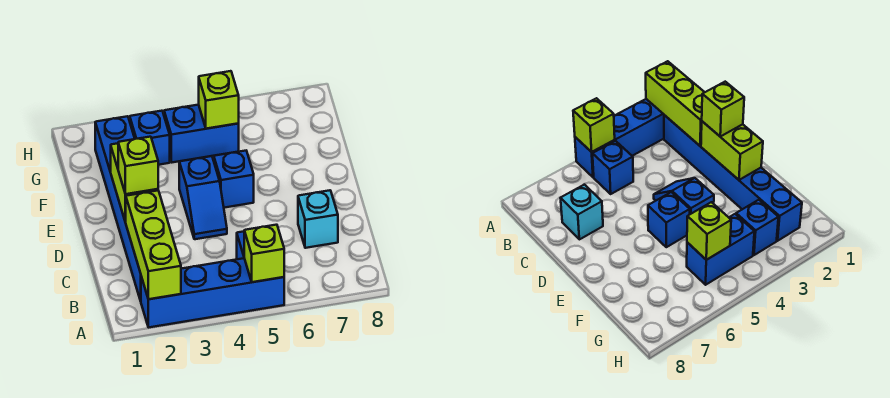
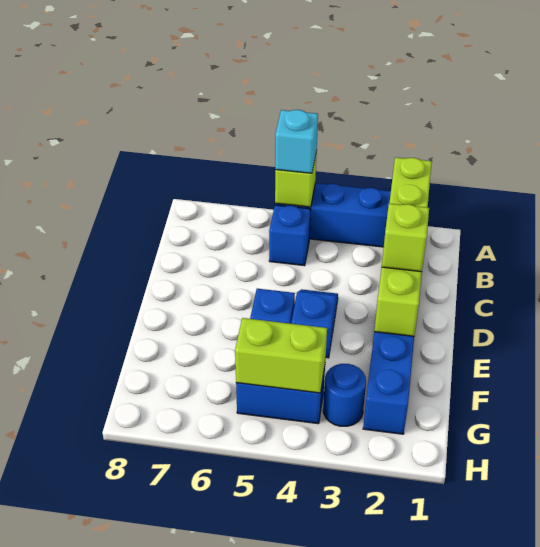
cyan 1x1 brick [298,190,338,248] -> cyan 1x1 brick moved to [275,110,318,173]
blue 1x1 brick [130,111,170,165] -> blue 1x1 round brick [323,364,366,426]
lime 1x1 brick [199,71,239,129] -> lime 1x2 brick [235,318,327,393]

